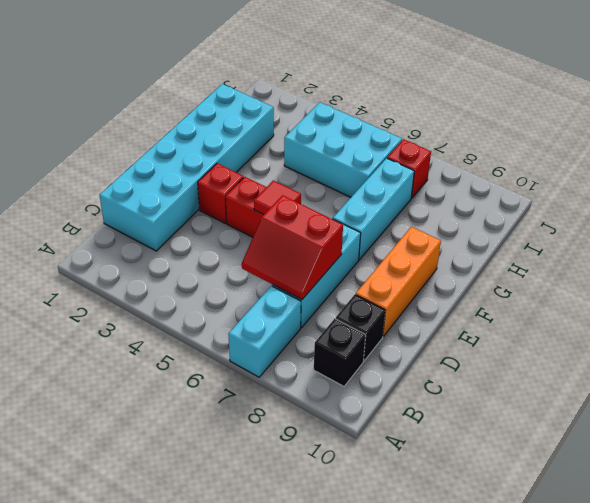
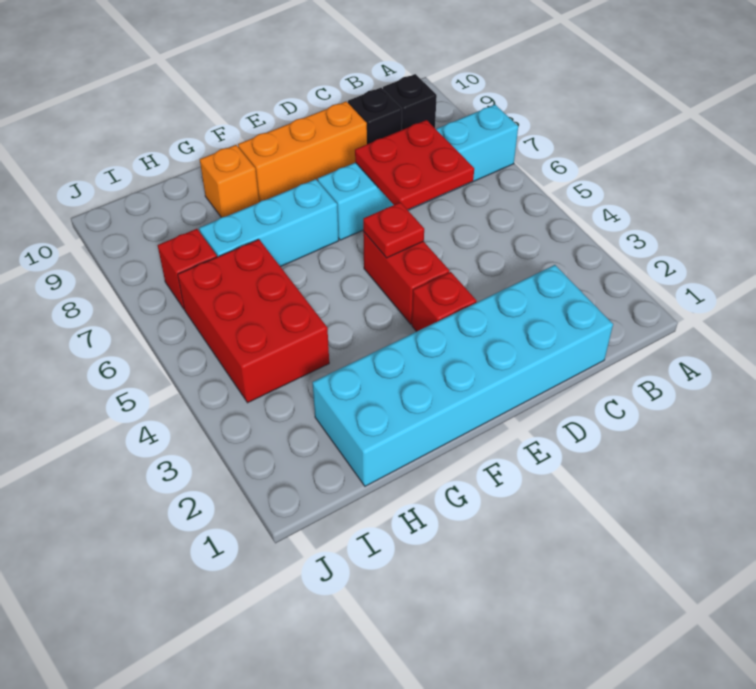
red 2x2 slope [242,195,343,300] -> red 2x2 plate [355,120,474,210]
red 1x1 tile [254,181,301,214] -> red 1x1 plate [363,202,424,258]
none -> orange 1x1 brick [200,145,259,217]
cyan 2x3 brick [284,102,402,197] -> red 2x3 brick [178,239,329,403]

